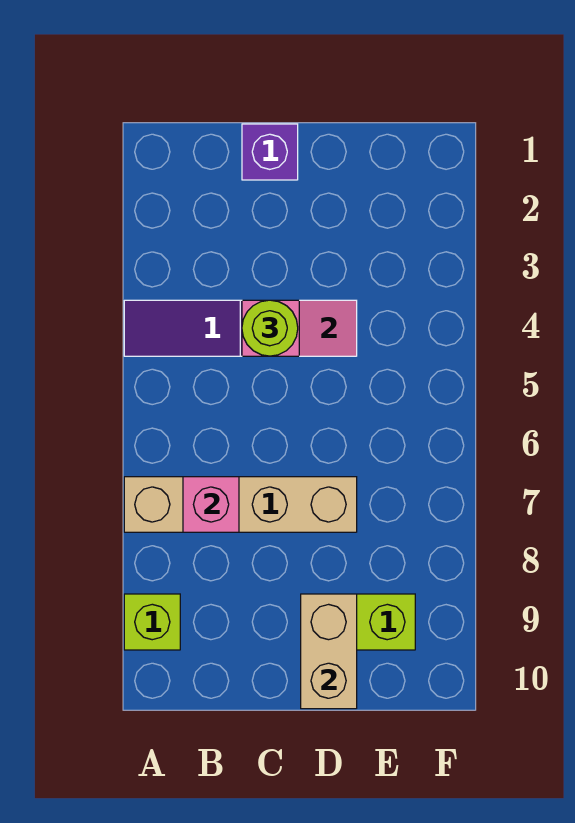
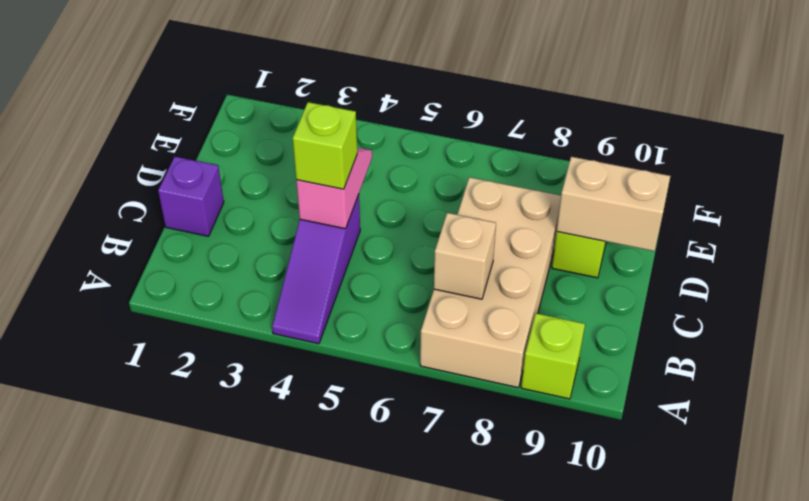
tan 1x4 brick [124,477,357,532] -> tan 2x4 brick [420,177,561,388]
pink 1x1 brick [183,477,239,532] -> tan 1x1 brick [434,213,496,299]
lime 1x1 round brick [242,300,298,356] -> lime 1x1 brick [293,102,357,189]

